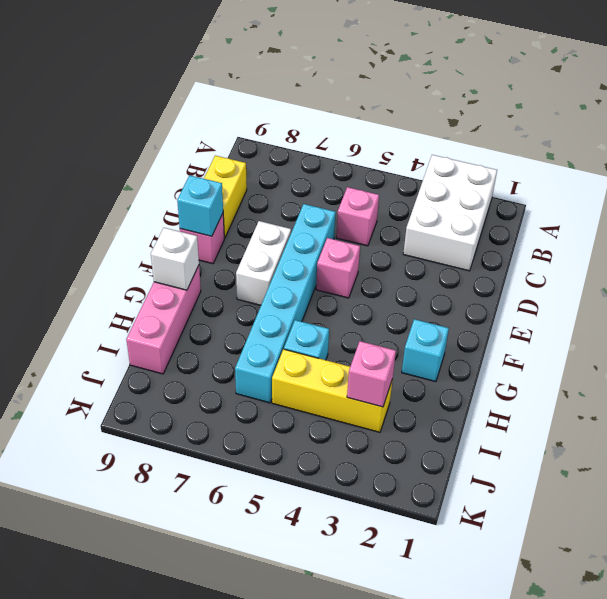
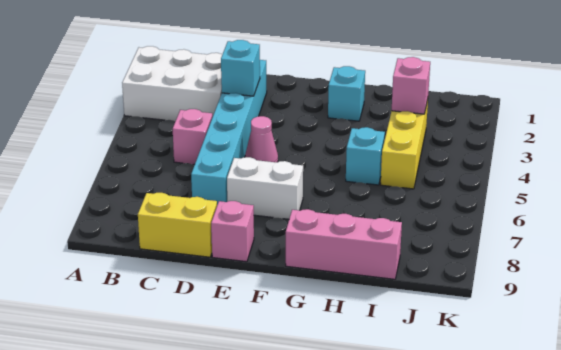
cyan 1x6 brick [235,204,336,403] -> cyan 1x6 brick turned to [191,60,267,205]
pink 1x1 brick [316,238,360,298] -> pink 1x1 cone [245,116,278,162]
cyan 1x1 brick [177,175,223,236] -> cyan 1x1 brick moved to [221,40,260,96]
white 1x1 brick [151,228,199,290] -> none

